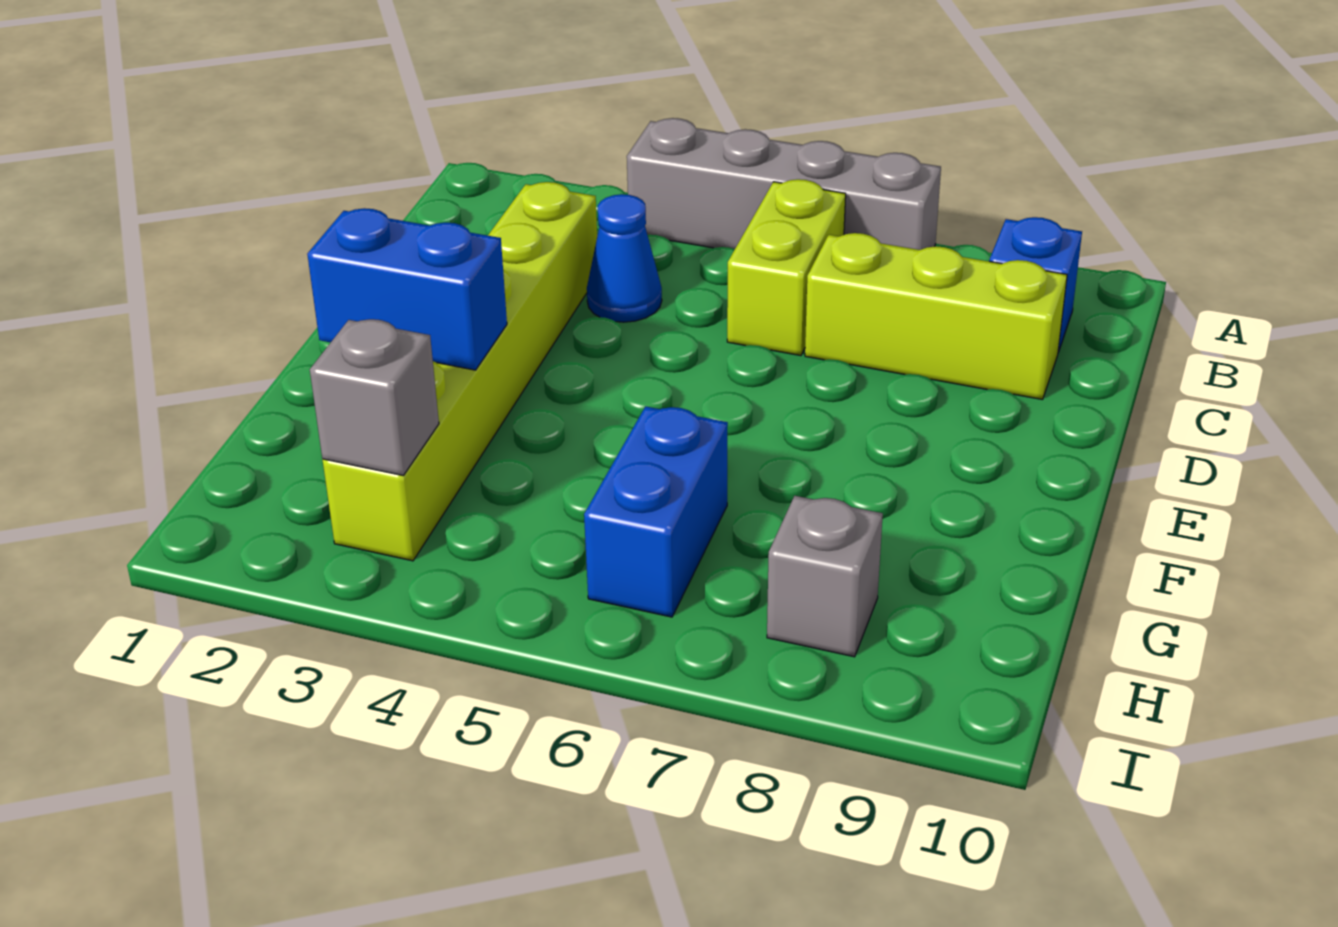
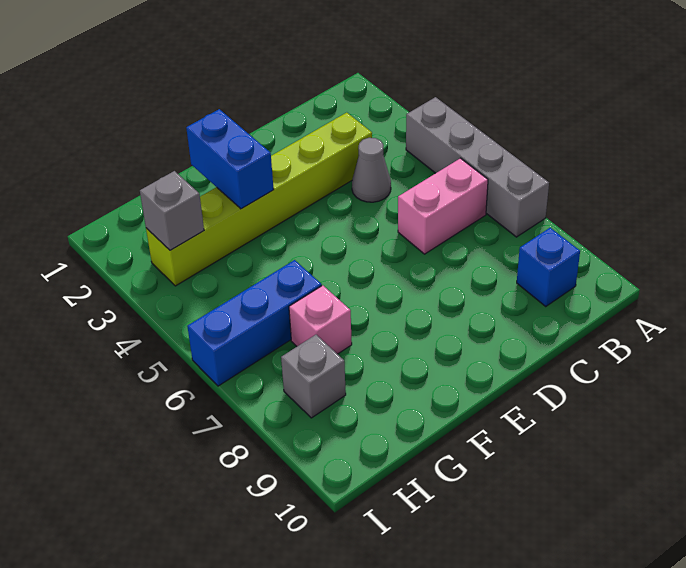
lime 1x2 brick [727,179,846,356] -> pink 1x2 brick [398,158,488,254]
blue 1x1 cone [587,194,662,322] -> grey 1x1 cone [352,138,391,202]
lime 1x3 brick [805,233,1067,400] -> none
blue 1x2 brick [584,406,728,617] -> blue 1x3 brick [187,260,322,386]
none -> pink 1x1 brick [289,285,352,354]

